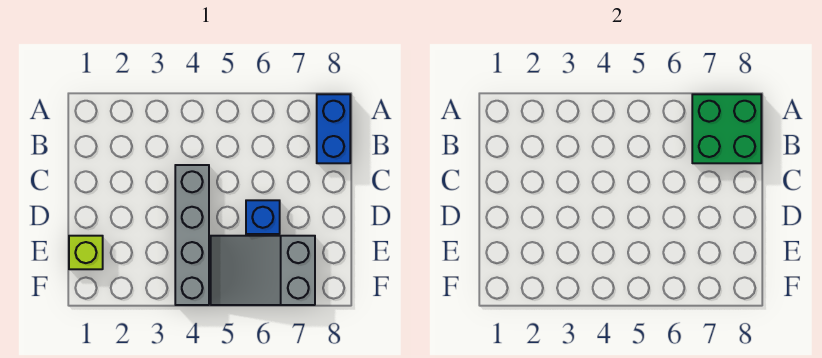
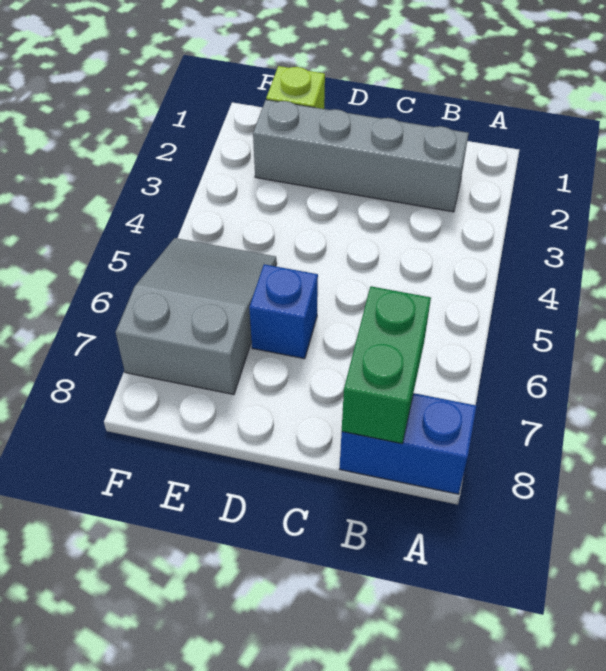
green 2x2 brick [692,94,761,163] -> green 1x2 brick [342,286,431,444]
grey 1x4 brick [175,165,209,305] -> grey 1x4 brick moved to [253,100,469,212]

